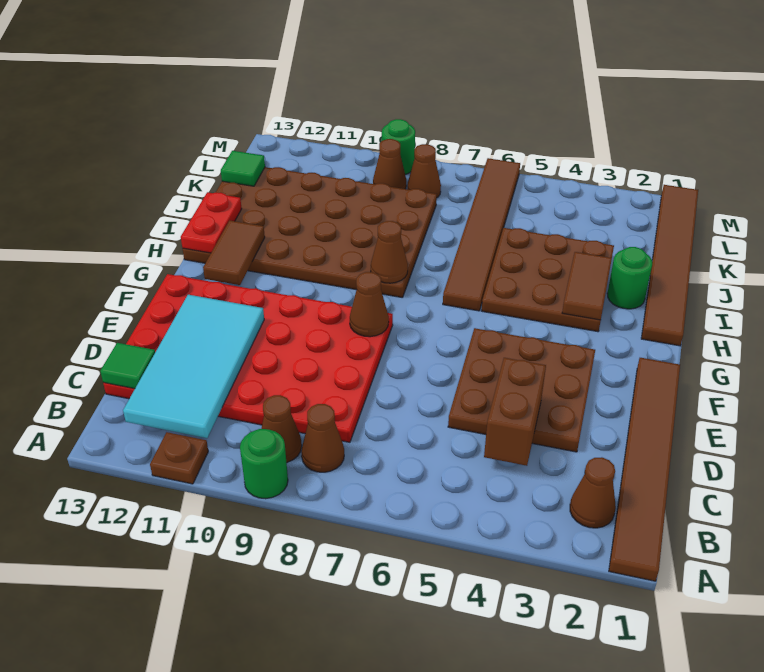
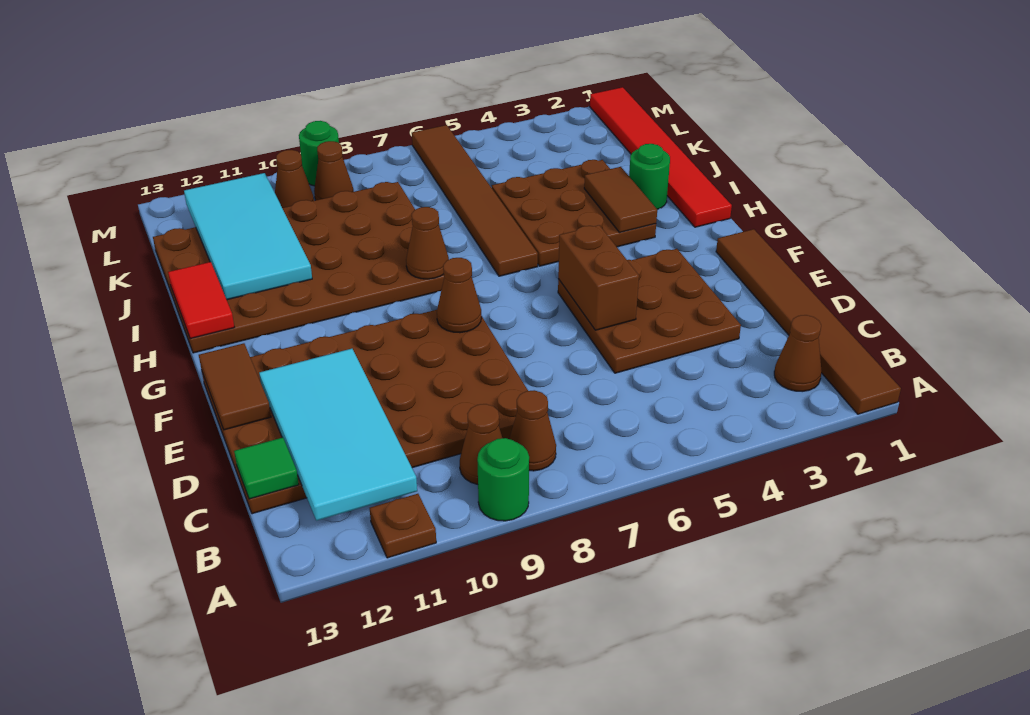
brown 1x2 brick [484,358,546,466] -> brown 1x2 brick moved to [558,225,639,330]
red 4x6 plate [103,274,393,442] -> brown 4x6 plate [202,310,528,514]
brown 1x2 tile [203,221,265,285] -> brown 1x2 tile moved to [199,343,271,430]
brown 1x6 tile [641,185,698,346] -> red 1x6 tile [590,87,732,227]
red 1x2 plate [181,192,242,253] -> red 1x2 tile [168,262,234,339]
none -> cyan 2x4 tile [184,173,312,300]
green 1x1 tile [221,151,265,186] -> none
brown 1x1 cone [407,144,441,198] -> brown 1x1 cone moved to [275,150,314,208]

